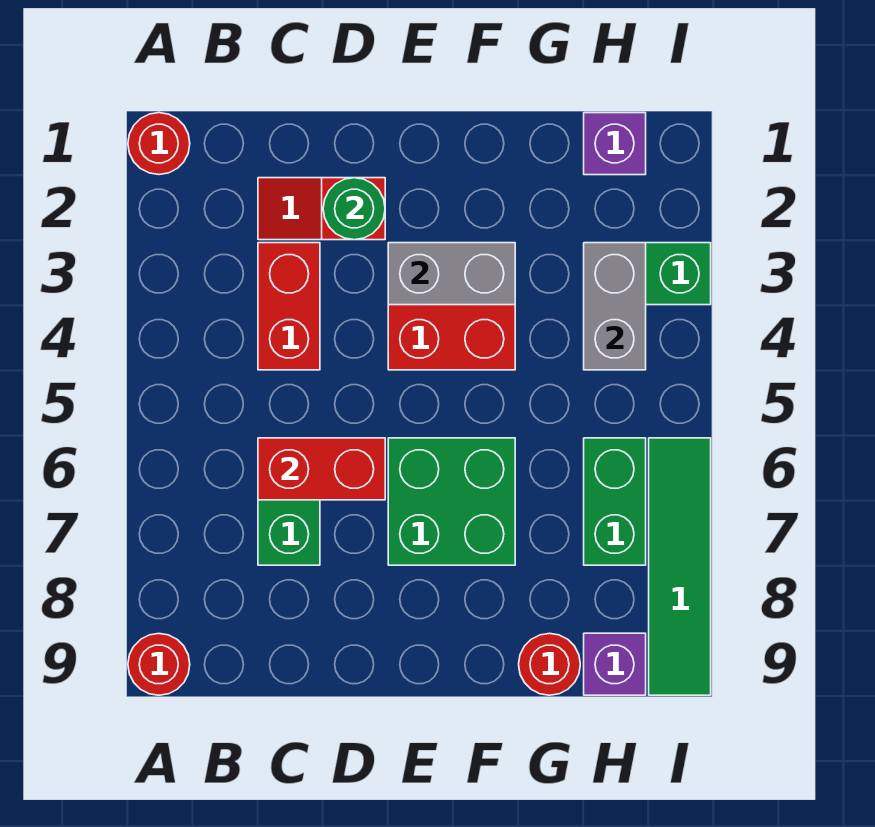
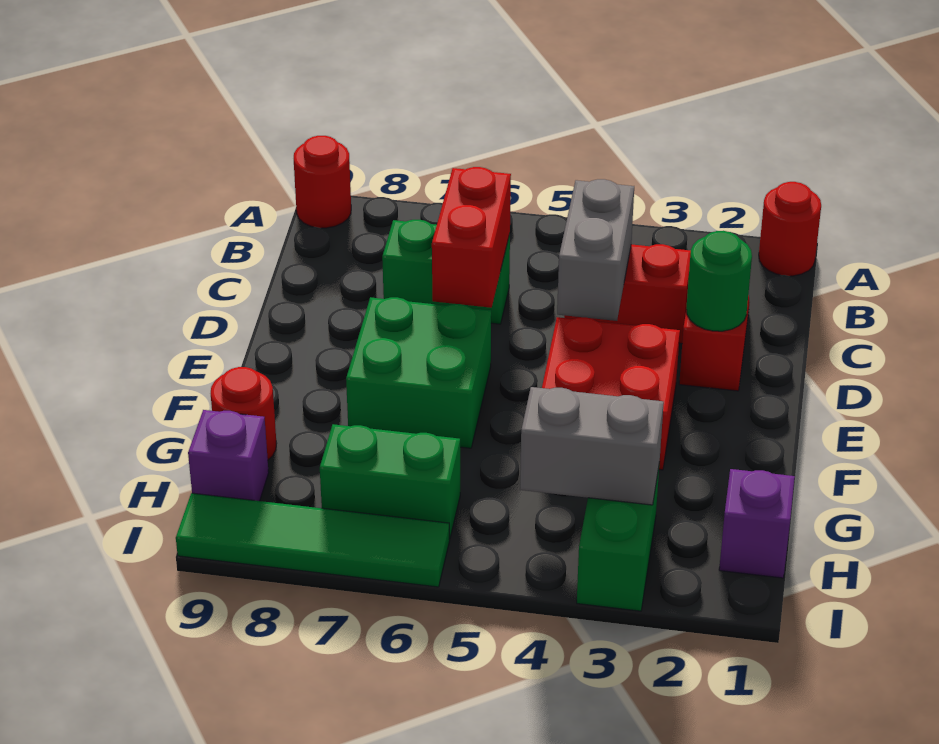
grey 1x2 brick [388,243,515,305] -> grey 1x2 brick moved to [557,179,634,321]

